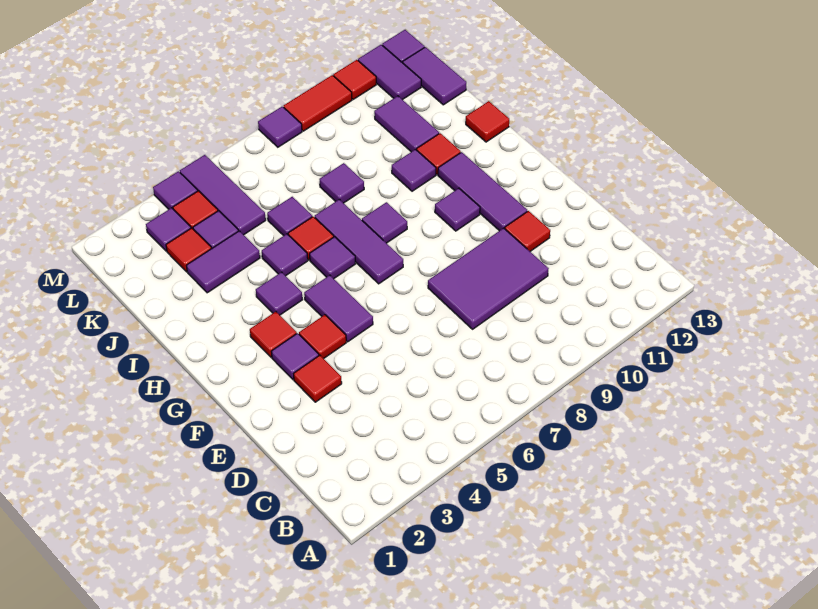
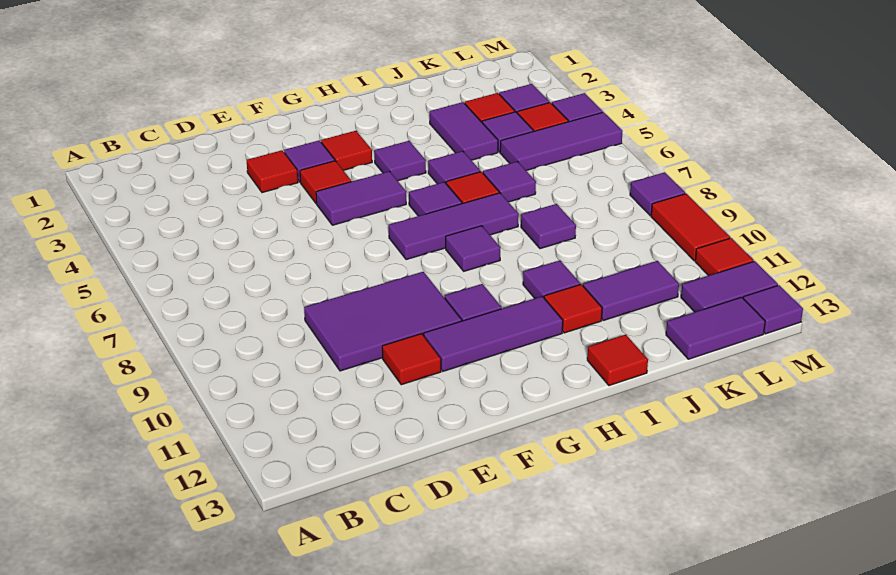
purple 2x3 tile [428,228,549,329] -> purple 2x3 tile turned to [304,272,462,371]

